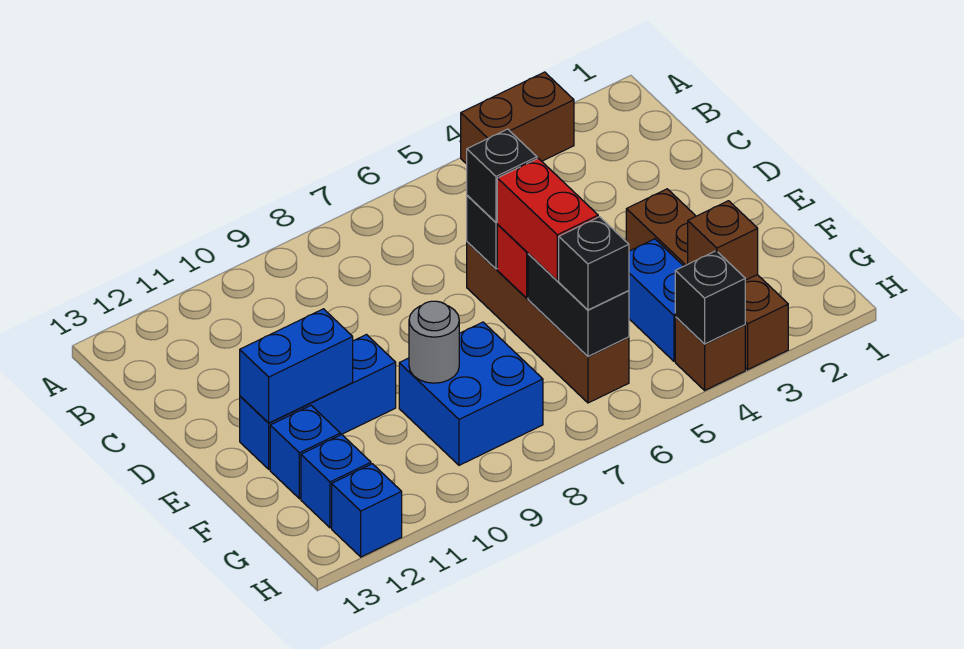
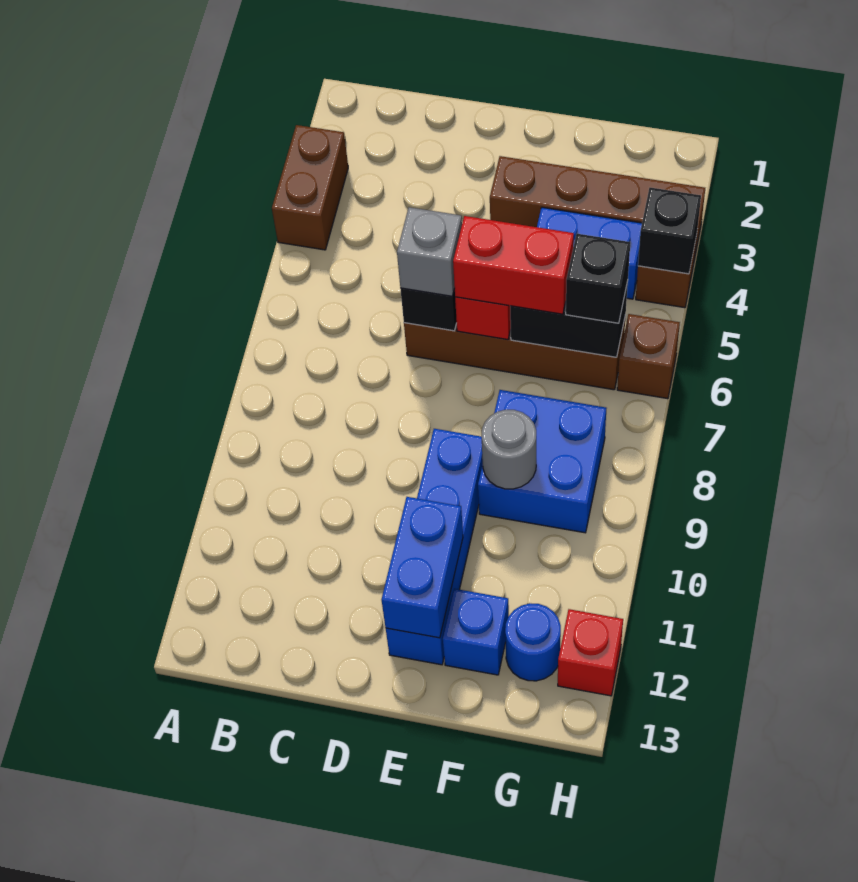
black 1x1 brick [467,129,537,222] -> grey 1x1 brick [397,207,462,296]
blue 1x3 brick [240,335,396,469] -> blue 1x4 brick [386,429,483,665]
brown 1x1 brick [688,201,758,280] -> brown 1x1 brick moved to [617,314,680,399]
blue 1x1 brick [301,434,371,528] -> blue 1x1 round brick [505,603,561,681]
blue 1x1 brick [332,464,402,557] -> red 1x1 brick [558,609,623,696]

